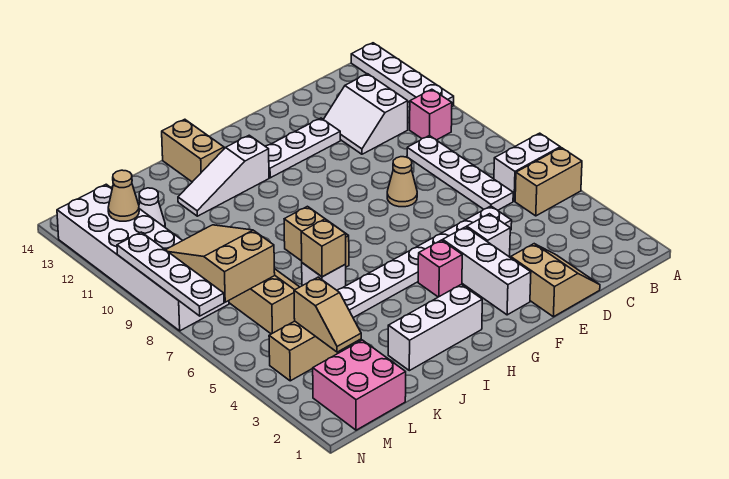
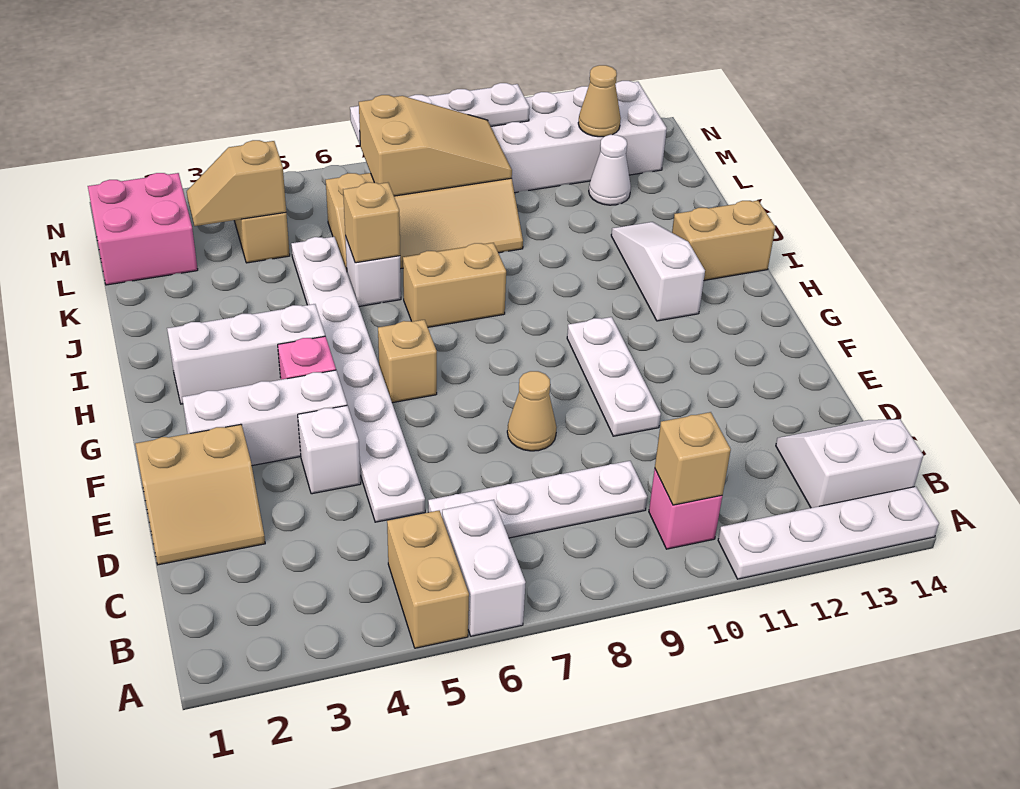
none -> tan 1x1 brick [655,412,731,505]
white 2x2 slope [323,74,408,154] -> white 2x2 slope moved to [776,419,923,508]
white 1x3 plate [265,118,340,178] -> white 1x3 plate moved to [567,317,661,436]
none -> tan 1x1 brick [378,320,437,403]
white 1x3 brick [388,284,482,371] -> white 1x3 brick turned to [167,304,325,404]

